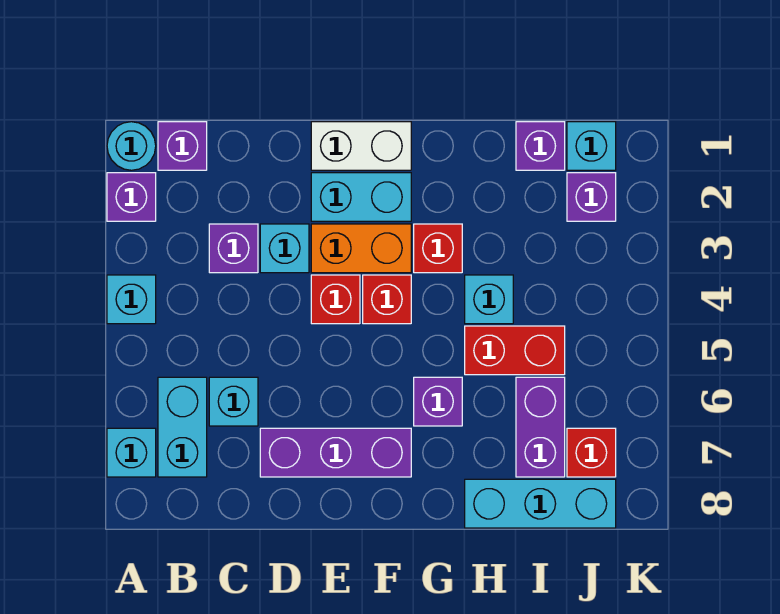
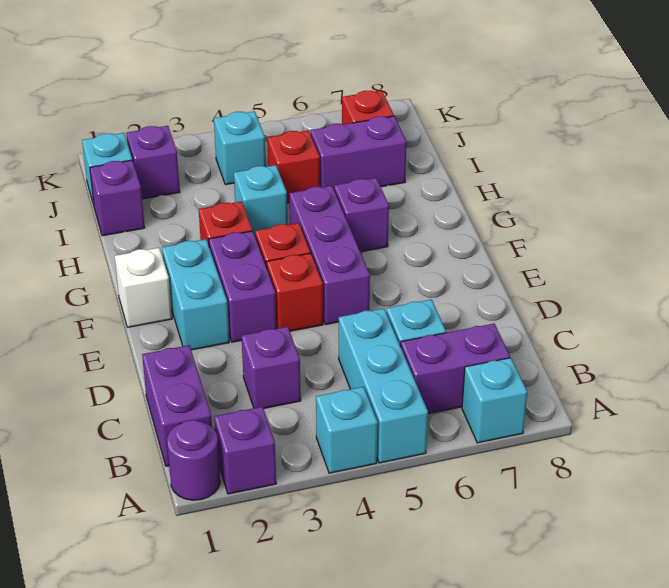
cyan 1x1 round brick [107,122,156,170] -> purple 1x1 round brick [167,420,220,500]
purple 1x1 brick [158,122,207,170] -> purple 1x2 brick [142,345,212,466]
cyan 1x2 brick [158,377,207,477] -> purple 1x2 brick [401,324,510,414]
cyan 1x1 brick [260,224,309,273] -> cyan 1x1 brick moved to [214,111,266,185]
purple 1x3 brick [260,428,411,477] -> purple 1x3 brick moved to [290,186,370,324]
white 1x2 brick [311,122,411,170] -> white 1x1 brick [115,248,172,327]
orange 1x2 brick [311,224,411,273] -> purple 1x2 brick [209,231,276,342]
red 1x2 brick [465,326,565,375] -> red 1x1 brick [267,130,320,203]
cyan 1x3 brick [465,479,616,528] -> cyan 1x3 brick moved to [339,309,428,463]

